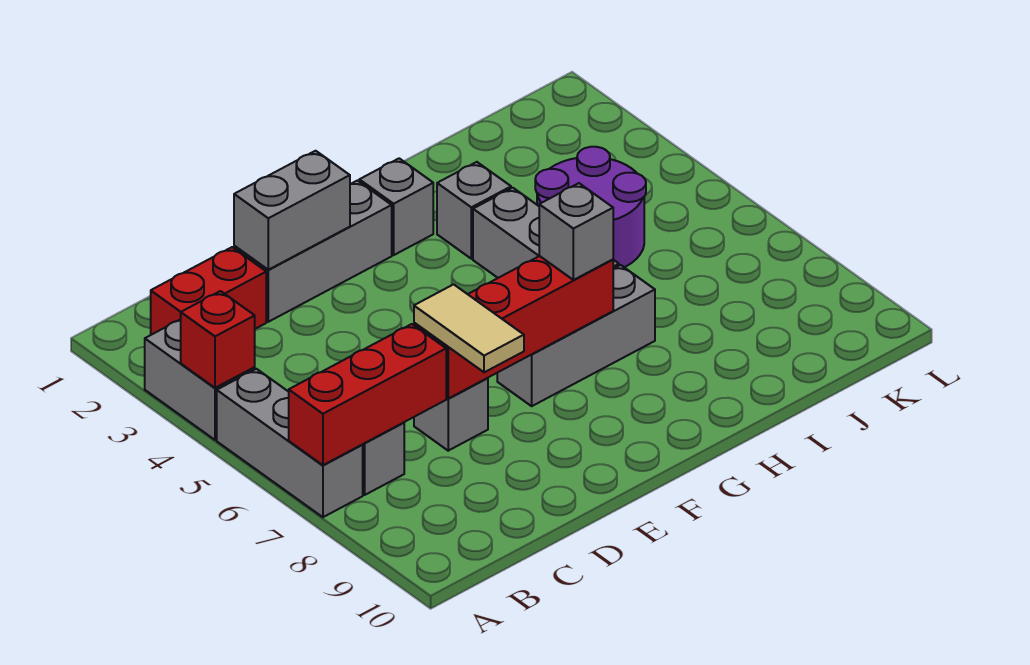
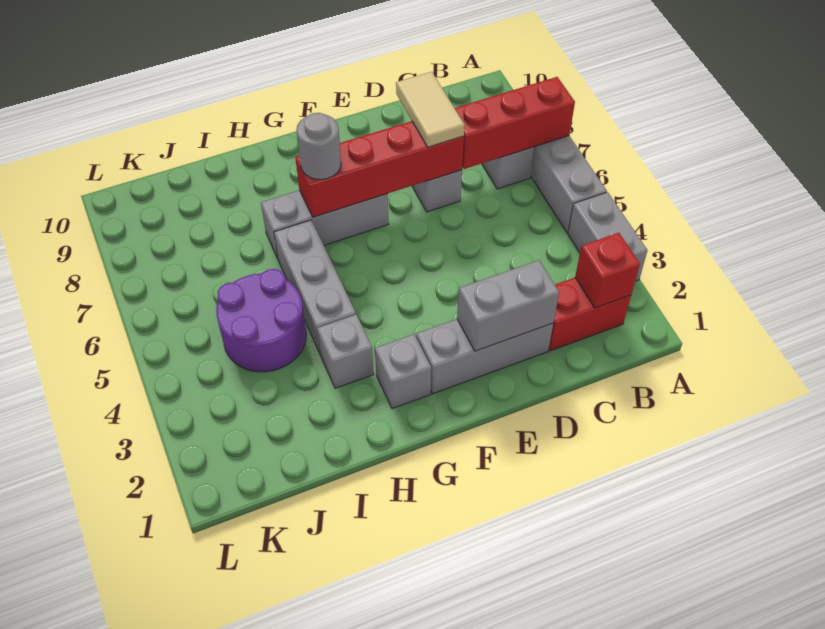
red 1x1 brick [181,291,255,388] -> red 1x1 brick moved to [575,233,640,308]
grey 1x1 brick [539,183,613,280] -> grey 1x1 round brick [296,113,341,180]

